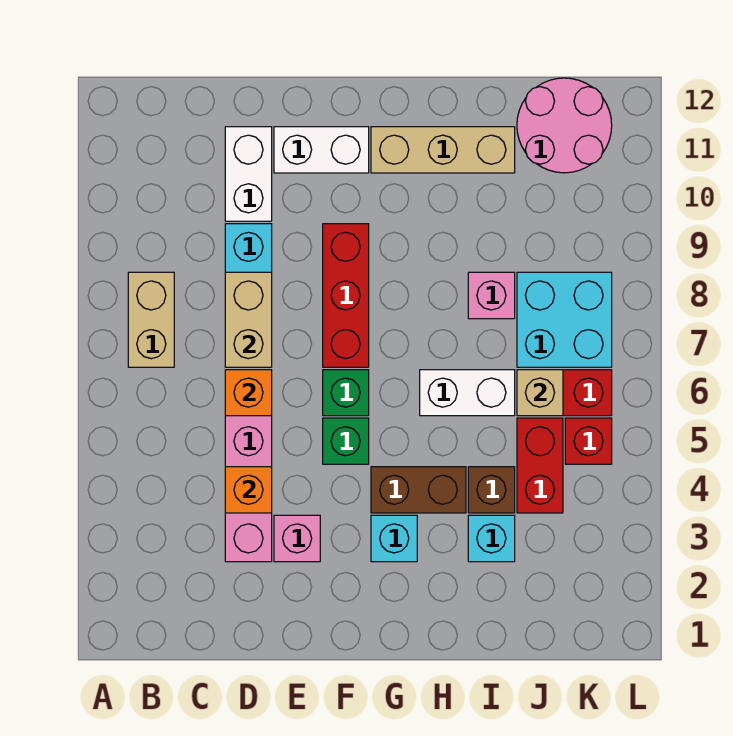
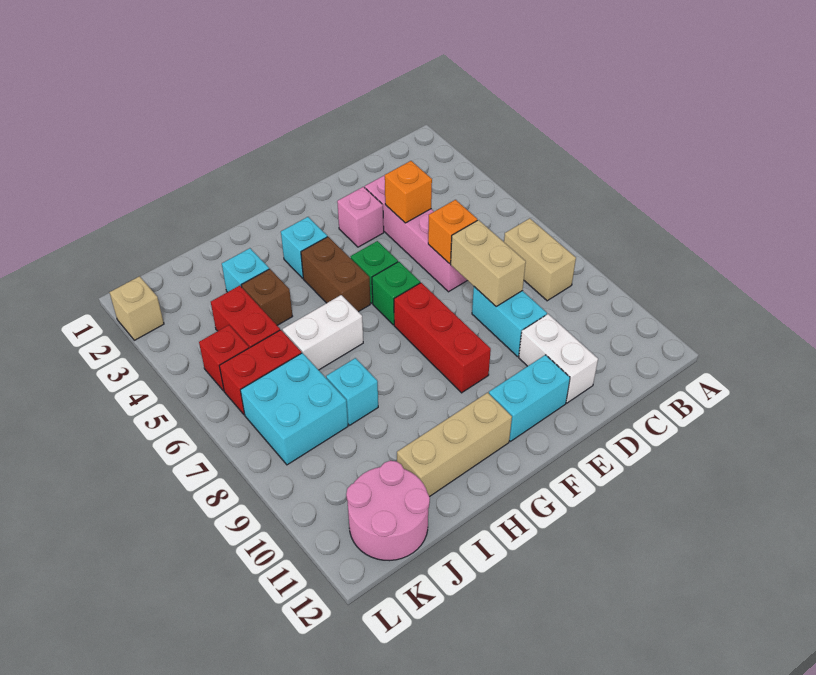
white 1x2 brick [274,127,369,173] -> cyan 1x2 brick [489,355,570,441]
brown 1x2 brick [371,467,466,513] -> brown 1x2 brick turned to [301,237,370,312]
pink 1x1 brick [468,272,515,319] -> cyan 1x1 brick [326,358,378,425]
tan 1x1 brick [517,370,563,416] -> tan 1x1 brick moved to [109,276,164,340]

